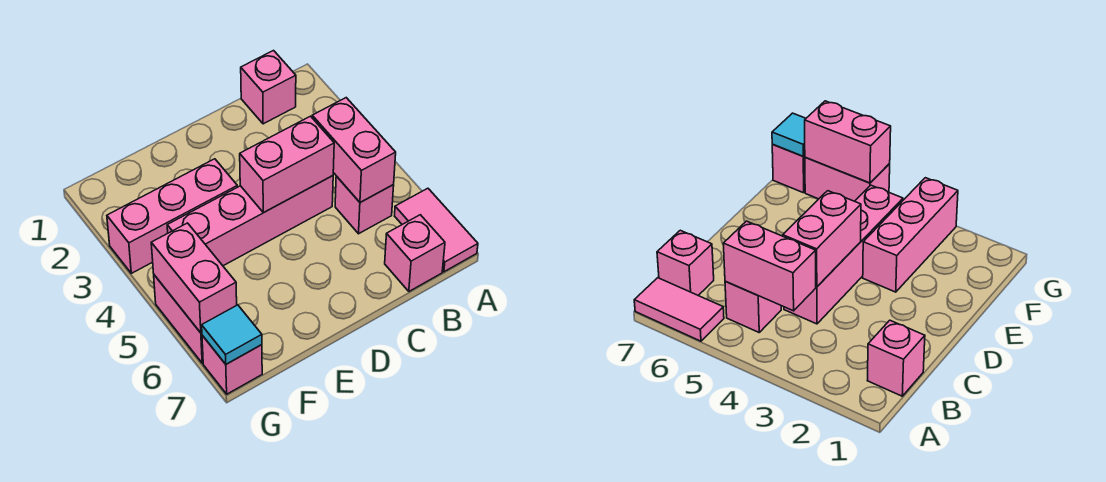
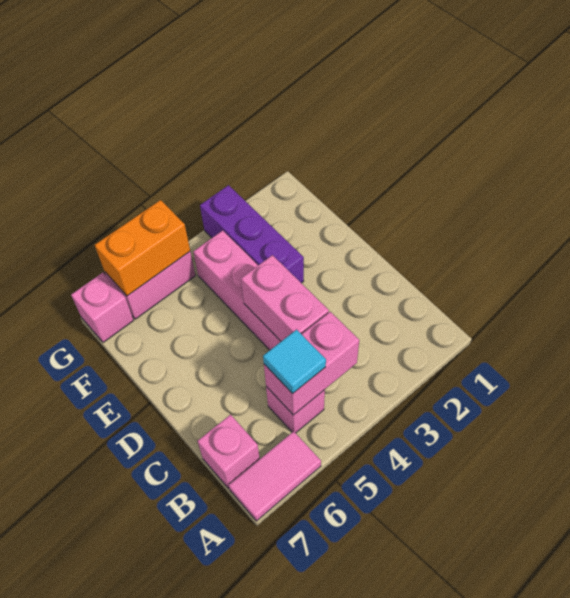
pink 1x1 brick [241,51,296,124] -> none
pink 1x3 brick [107,159,237,273] -> purple 1x3 brick [200,185,304,283]
pink 1x2 brick [151,223,237,333] -> orange 1x2 brick [95,200,190,296]
cyan 1x1 tile [202,305,262,364] -> cyan 1x1 tile moved to [263,330,326,394]

